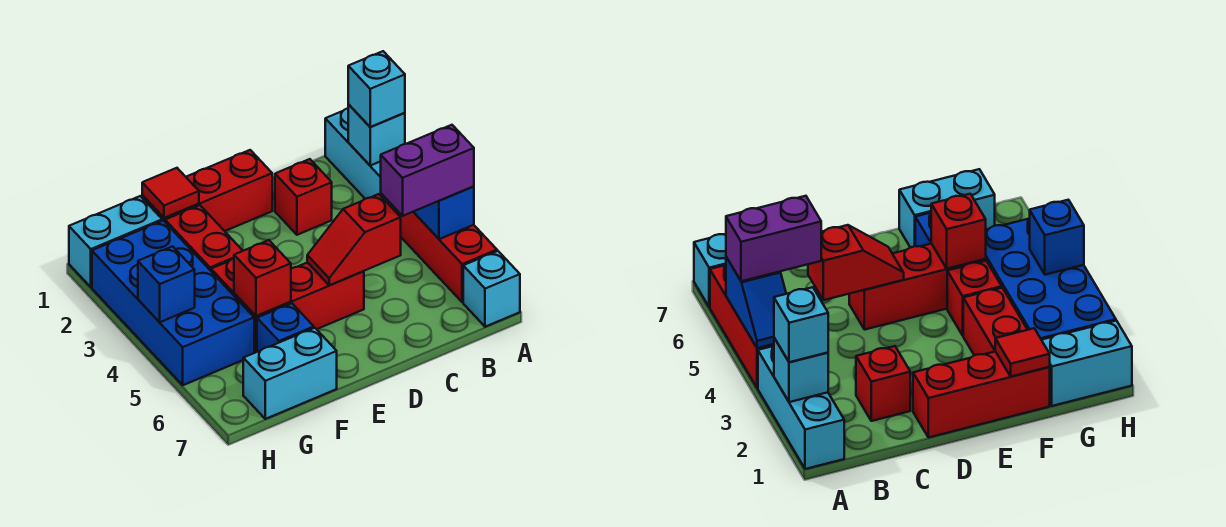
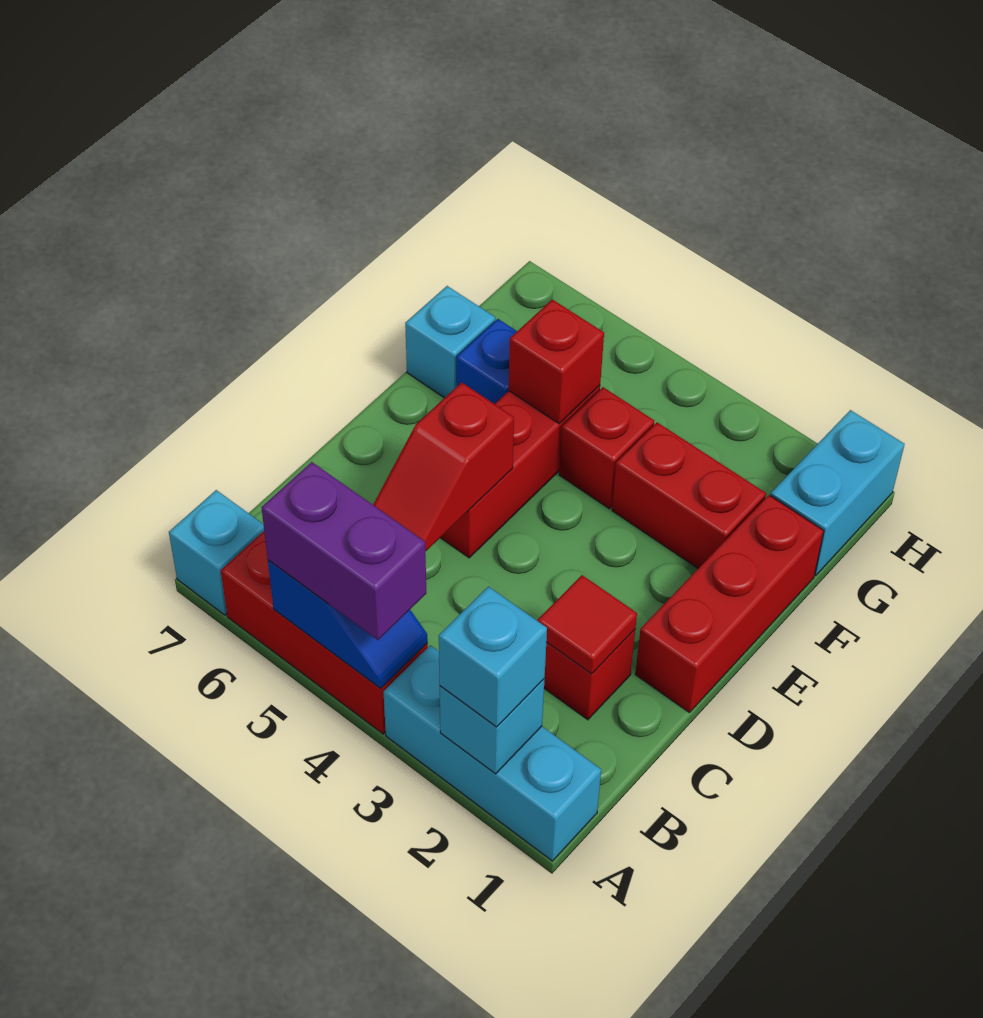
purple 1x2 brick [381,125,474,216] -> purple 1x2 brick turned to [262,462,426,640]
red 1x2 slope [307,194,401,285] -> red 1x2 slope turned to [373,382,514,552]
red 1x1 tile [142,168,199,218] -> red 1x1 tile moved to [537,575,637,674]
cyan 1x2 brick [243,328,337,419] -> cyan 1x1 brick [405,286,495,398]
blue 2x4 brick [92,221,254,385] -> none
blue 1x1 brick [138,246,195,322] -> none

